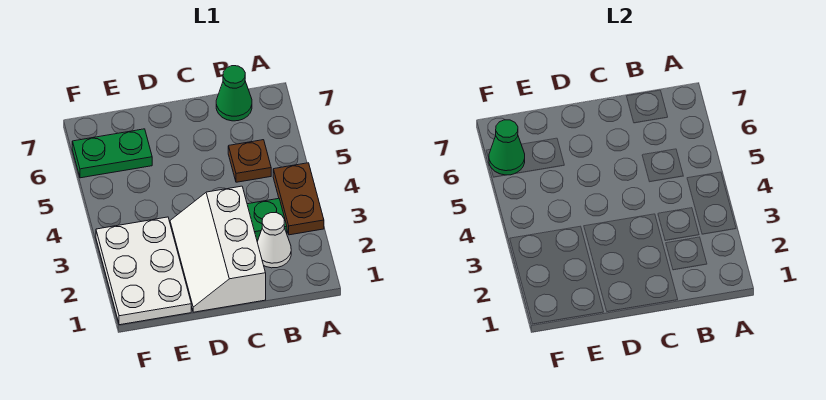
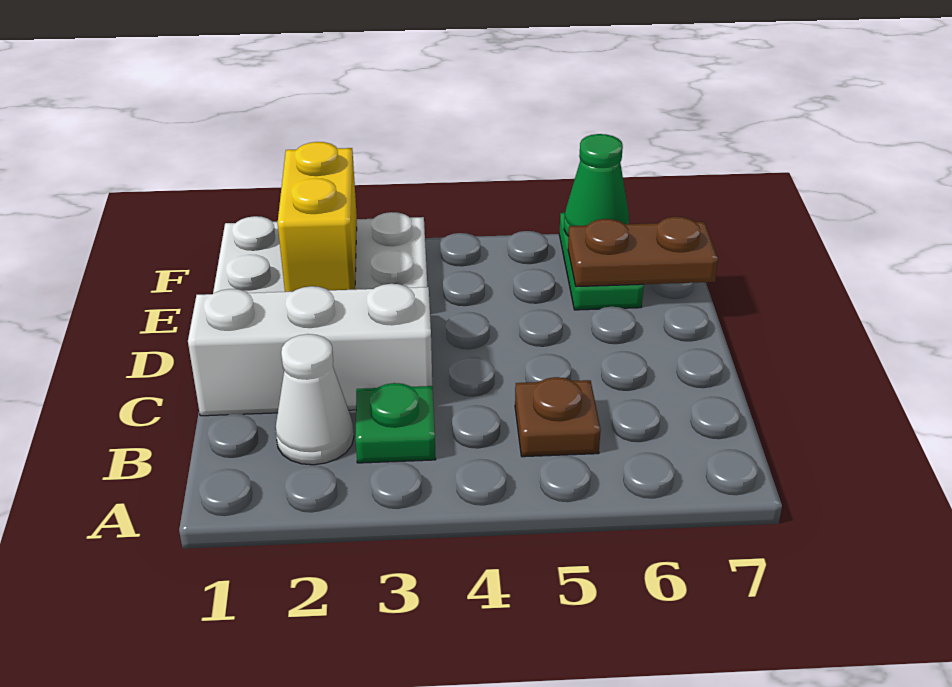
brown 1x2 plate [273,163,324,235] -> brown 1x2 plate moved to [568,217,718,287]
green 1x1 cone [216,66,252,121] -> none
none -> yellow 1x2 brick [278,142,357,292]

